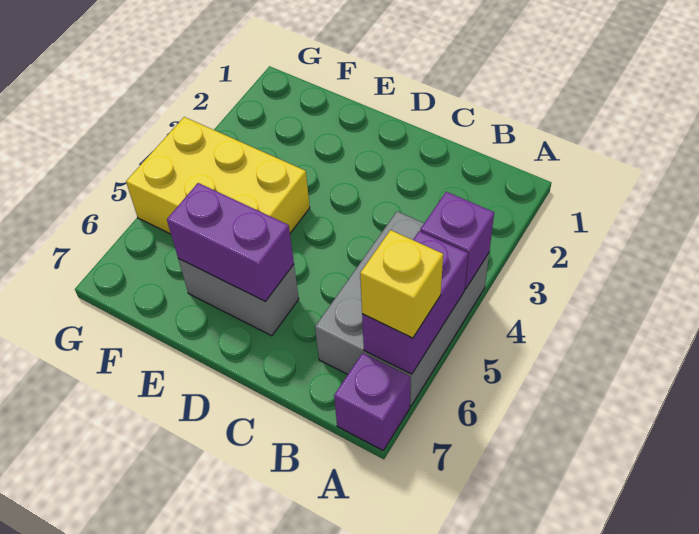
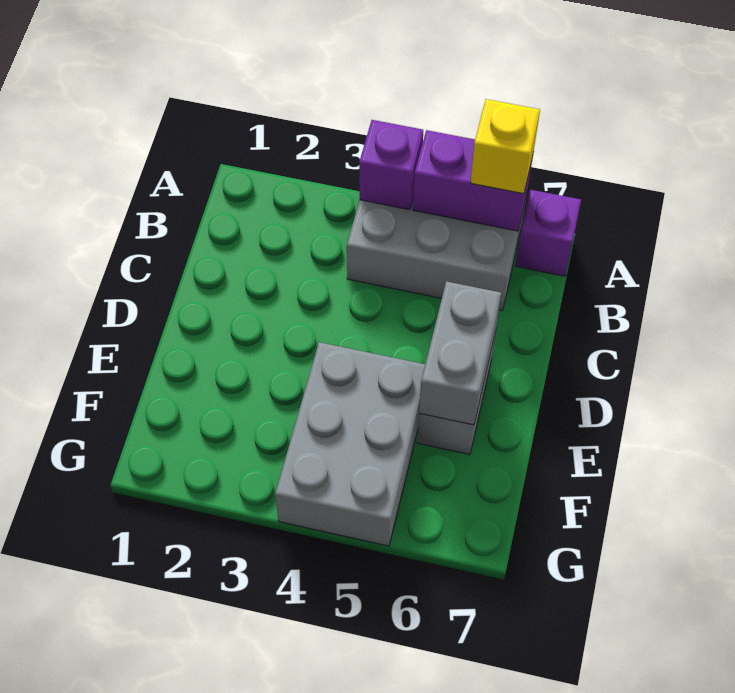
purple 1x2 brick [167,183,294,302] -> grey 1x2 brick [419,281,501,425]
yellow 2x3 brick [126,117,310,234] -> grey 2x3 brick [275,342,425,546]

